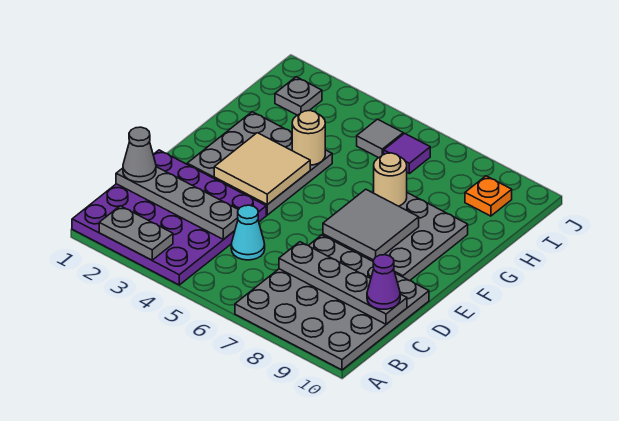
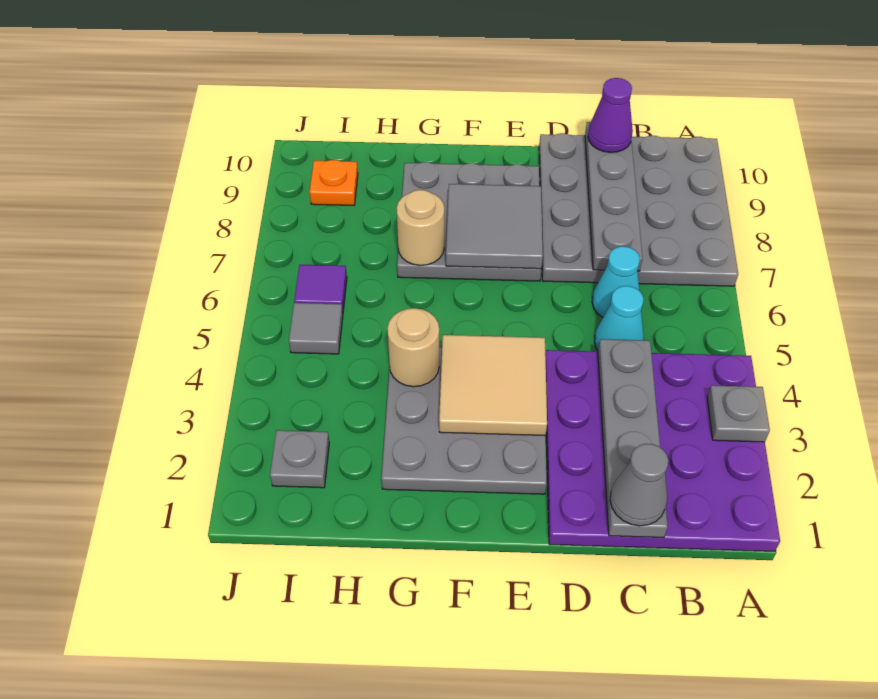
grey 1x2 plate [99,206,173,260] -> grey 1x1 plate [707,385,770,442]
none -> cyan 1x1 cone [592,246,640,317]

